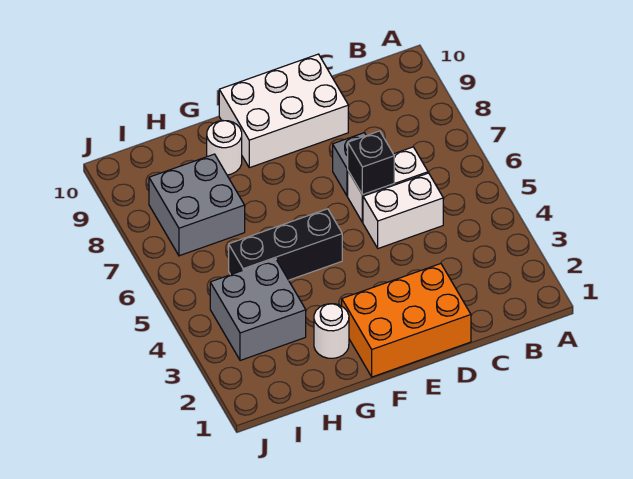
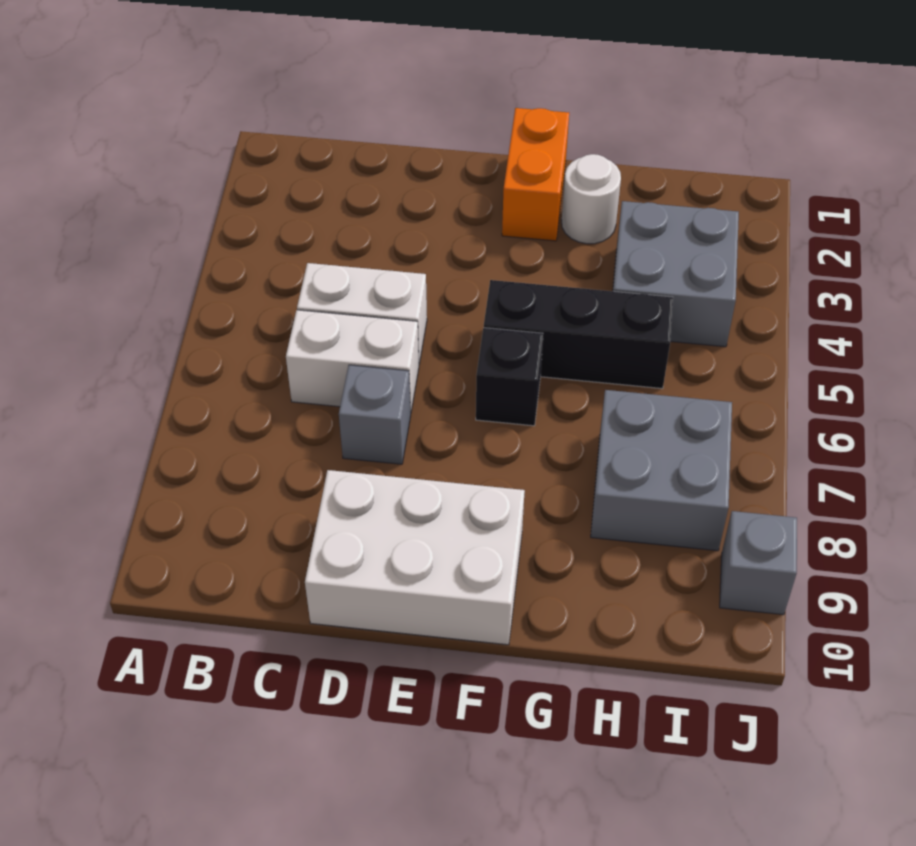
orange 2x3 brick [342,264,471,377] -> orange 1x2 brick [502,108,569,241]
black 1x1 brick [348,131,394,195] -> black 1x1 brick moved to [476,328,543,426]
white 1x1 round brick [207,120,242,175] -> none
none -> grey 1x1 brick [720,511,797,615]

